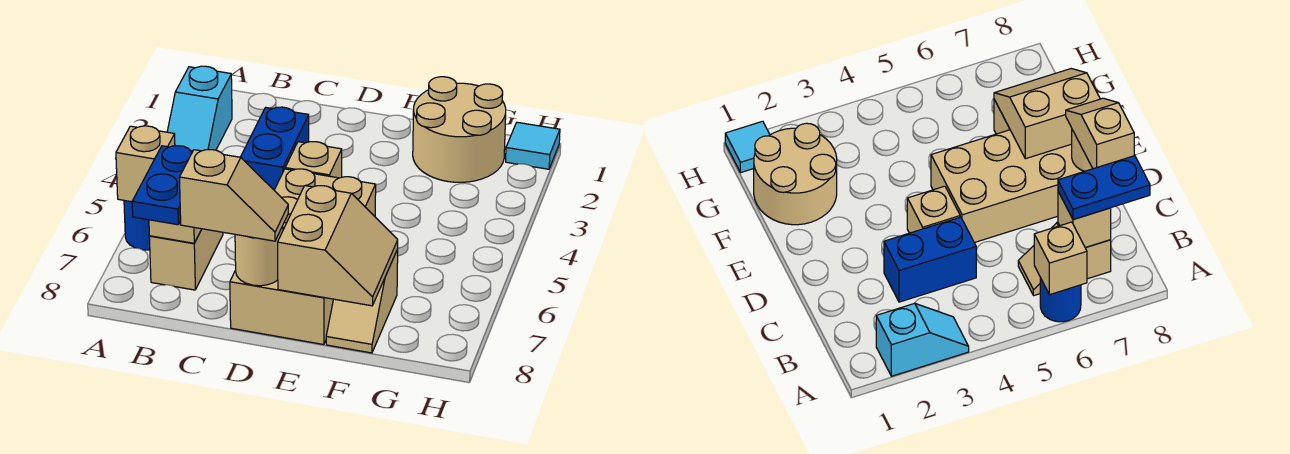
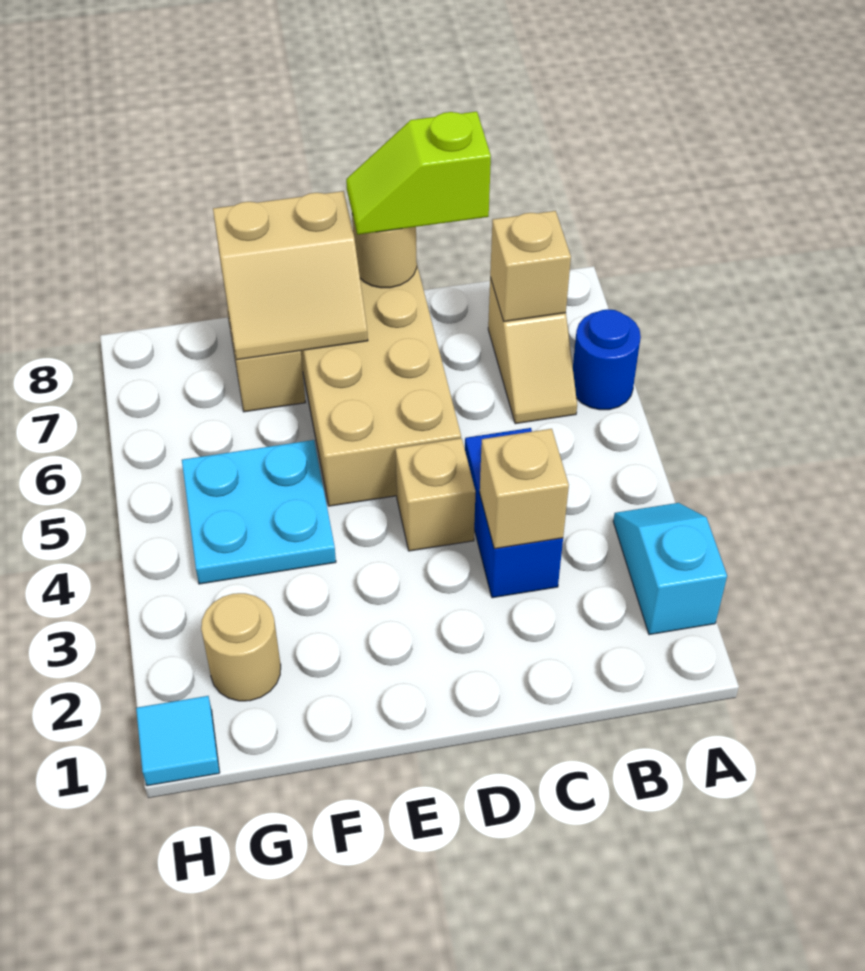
tan 1x1 brick [116,126,175,202] -> tan 1x1 brick moved to [480,429,569,549]
blue 1x2 plate [132,146,193,225] -> none
tan 1x2 slope [179,150,288,241] -> lime 1x2 slope [346,112,491,235]
tan 2x2 slope [278,186,398,306] -> tan 2x2 slope turned to [213,191,368,360]
tan 2x2 round brick [413,77,506,182] -> tan 1x1 round brick [201,593,281,701]
none -> cyan 2x2 plate [182,440,336,584]

